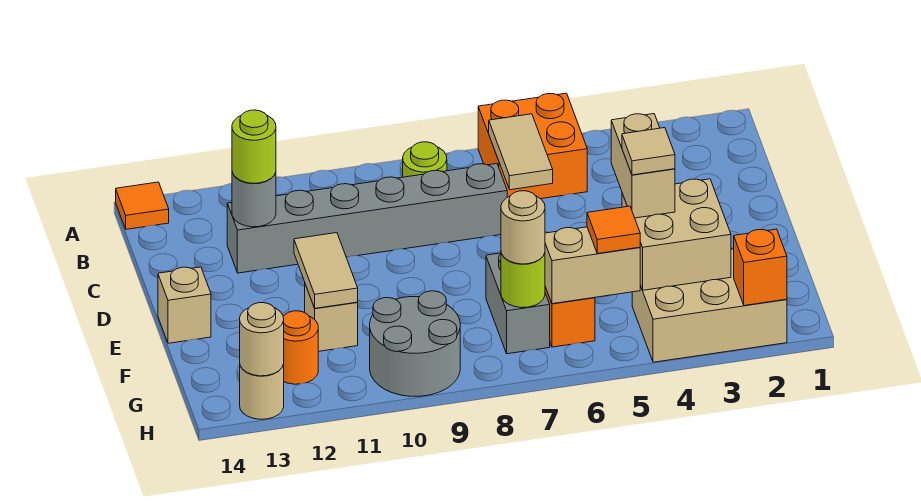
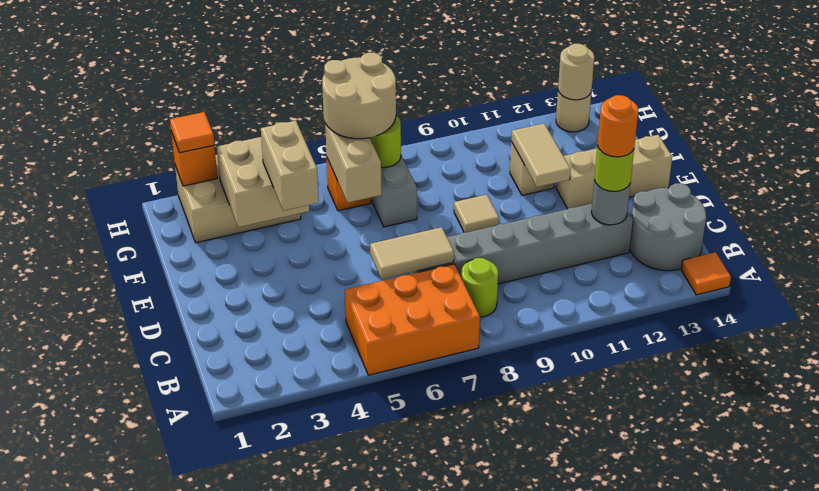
orange 2x2 brick [478,93,587,199] -> orange 2x3 brick [345,264,480,375]
tan 1x2 tile [489,114,553,190] -> tan 1x2 tile turned to [370,227,454,279]
tan 1x1 brick [158,267,211,343] -> tan 1x3 brick [556,135,672,209]
tan 1x1 tile [622,128,675,175] -> tan 1x1 tile moved to [454,195,499,232]
tan 1x2 brick [545,227,640,304] -> tan 1x2 brick turned to [325,123,382,202]
orange 1x1 tile [587,206,640,254] -> orange 1x1 tile moved to [170,112,214,153]
tan 1x1 round brick [501,191,545,264] -> tan 2x2 round brick [322,53,396,139]
grey 2x2 round brick [370,291,460,396] -> grey 2x2 round brick moved to [630,183,706,271]
orange 1x1 round brick [283,311,318,384] -> orange 1x1 round brick moved to [598,95,638,157]

